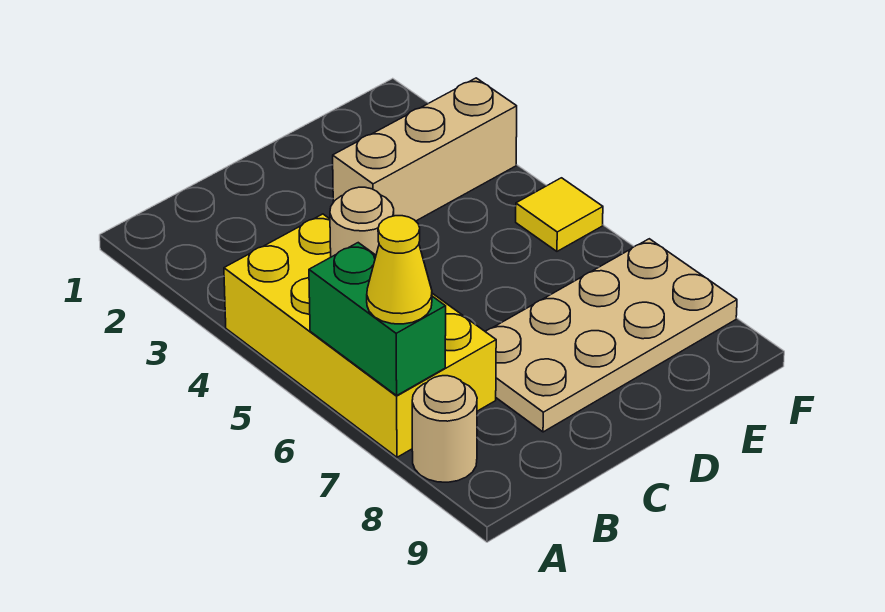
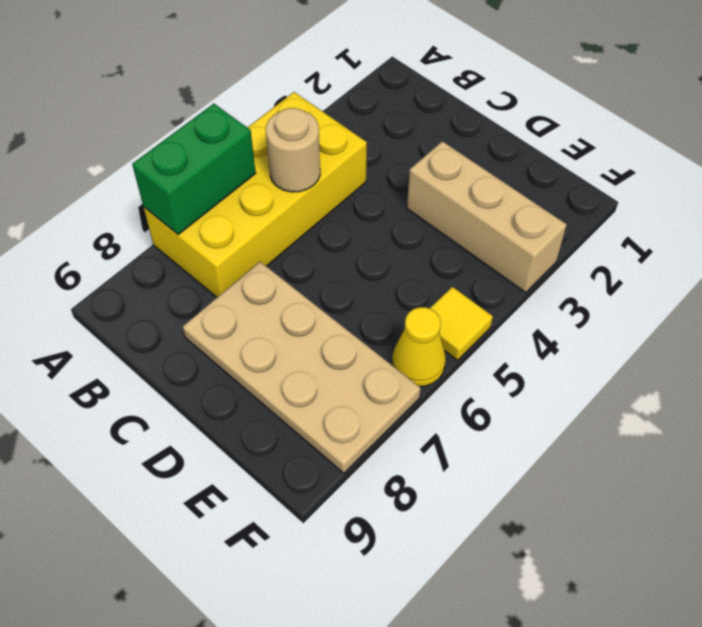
yellow 1x1 cone [367,216,432,324] -> yellow 1x1 cone moved to [392,307,446,387]
tan 1x1 round brick [412,376,477,482] -> none

